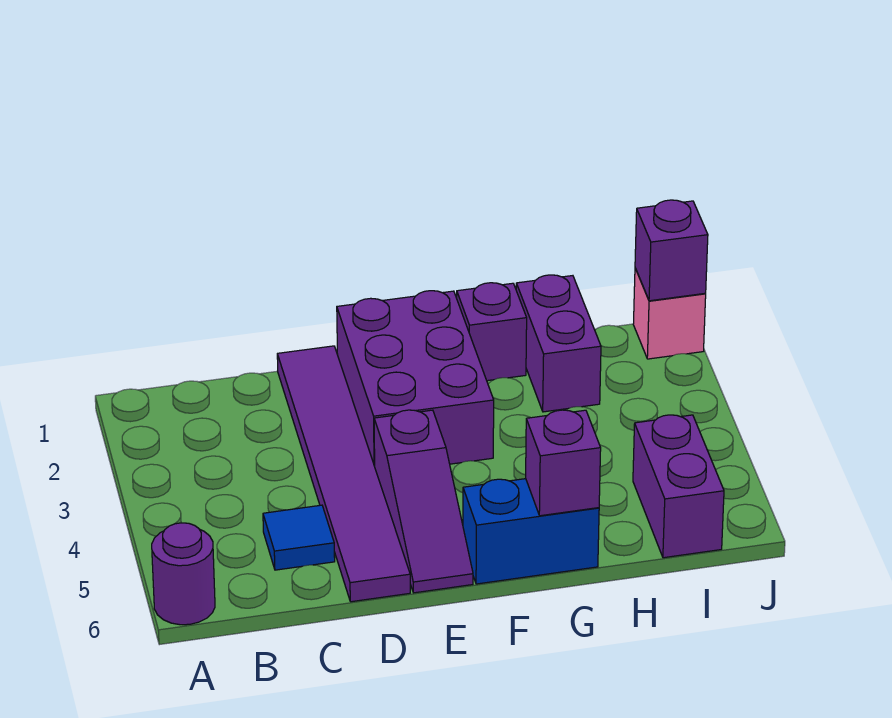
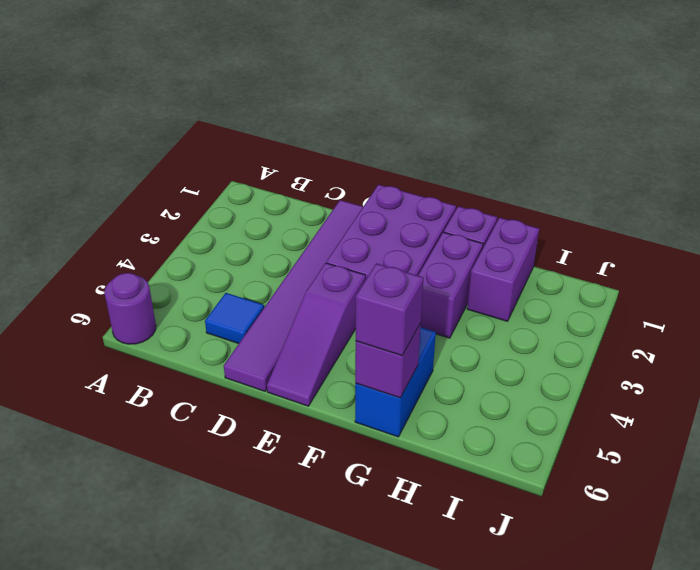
blue 1x2 brick [463,479,599,584] -> blue 1x2 brick turned to [355,327,436,437]
purple 1x2 brick [633,415,724,558] -> purple 1x2 brick moved to [418,232,483,338]
pink 1x1 brick [633,268,706,359] -> none
purple 1x1 brick [635,200,708,301] -> purple 1x1 brick moved to [356,263,424,355]

